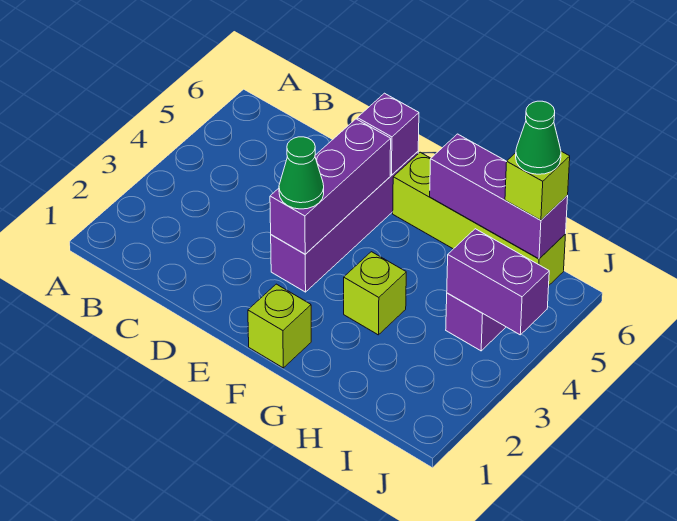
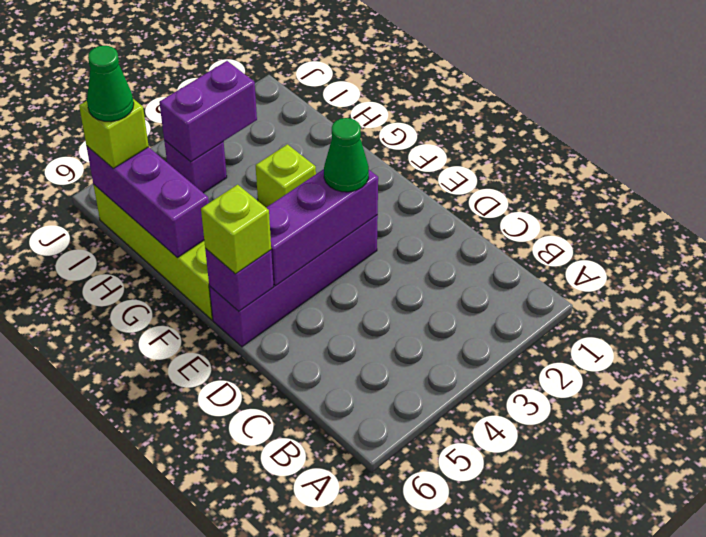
lime 1x1 brick [248,284,311,368] -> lime 1x1 brick moved to [201,185,271,274]
purple 1x2 brick [447,229,549,335] -> purple 1x2 brick turned to [159,61,257,162]

